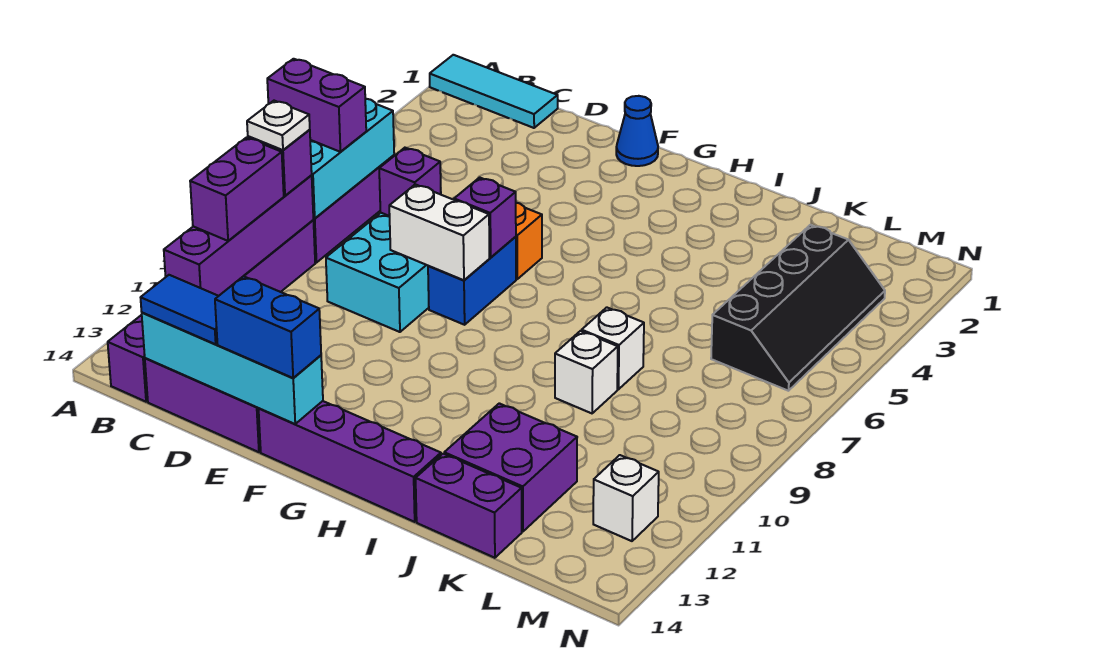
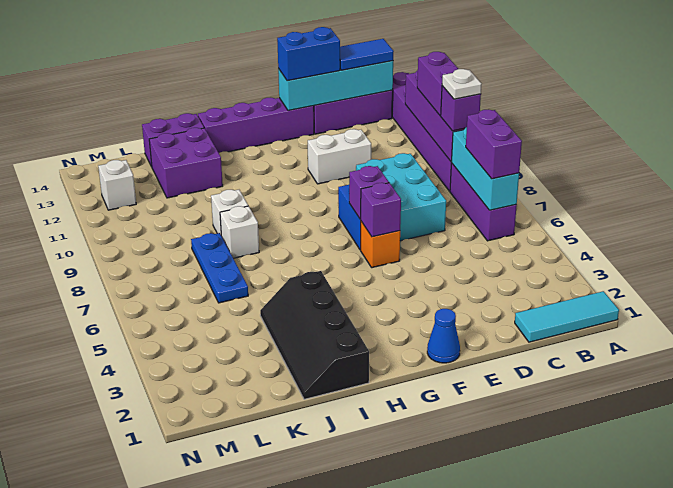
purple 1x2 brick [267,59,366,152] -> purple 1x2 brick turned to [466,109,522,179]
purple 1x1 brick [379,148,441,216] -> purple 1x1 brick moved to [360,183,401,237]
white 1x2 brick [389,184,489,280] -> white 1x2 brick moved to [307,129,371,184]
none -> blue 1x3 plate [191,233,248,303]
black 2x4 slope [711,225,885,391] -> black 2x4 slope moved to [260,271,369,399]

